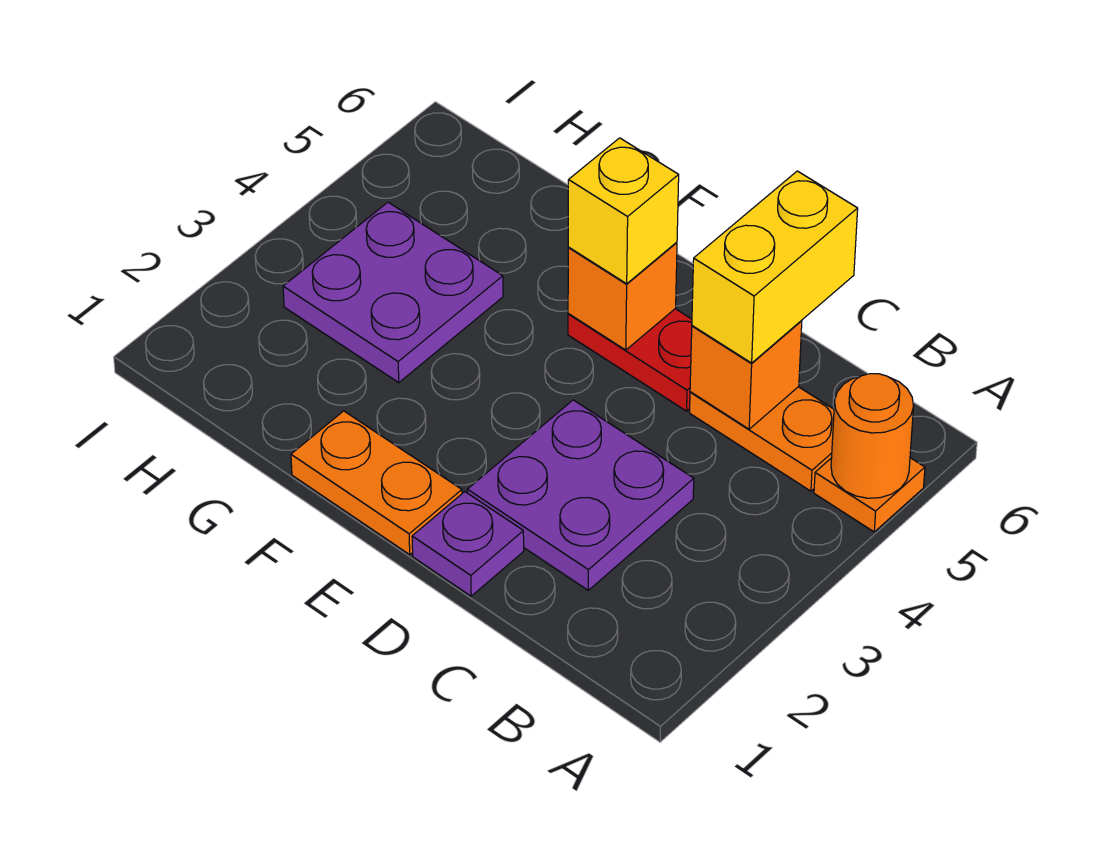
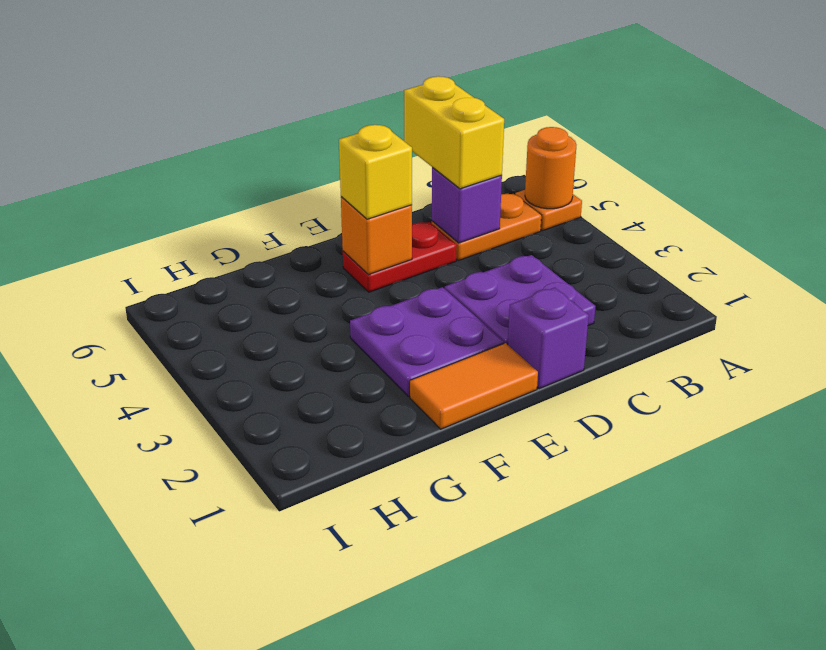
orange 1x1 brick [690,321,802,429] -> purple 1x1 brick [432,167,502,243]
purple 1x1 plate [412,492,524,596] -> purple 1x1 brick [508,288,589,389]
orange 1x2 plate [291,411,462,555] -> orange 1x2 tile [410,343,538,429]
purple 2x2 plate [283,202,503,383] -> purple 2x2 plate moved to [350,287,504,397]

